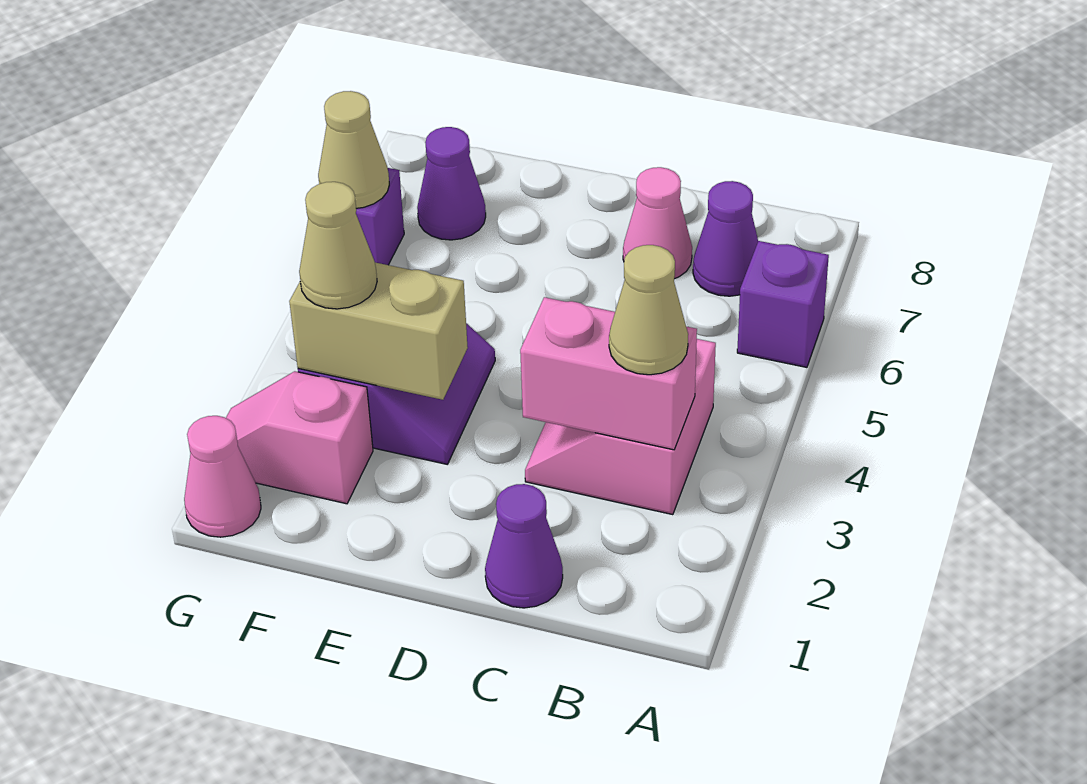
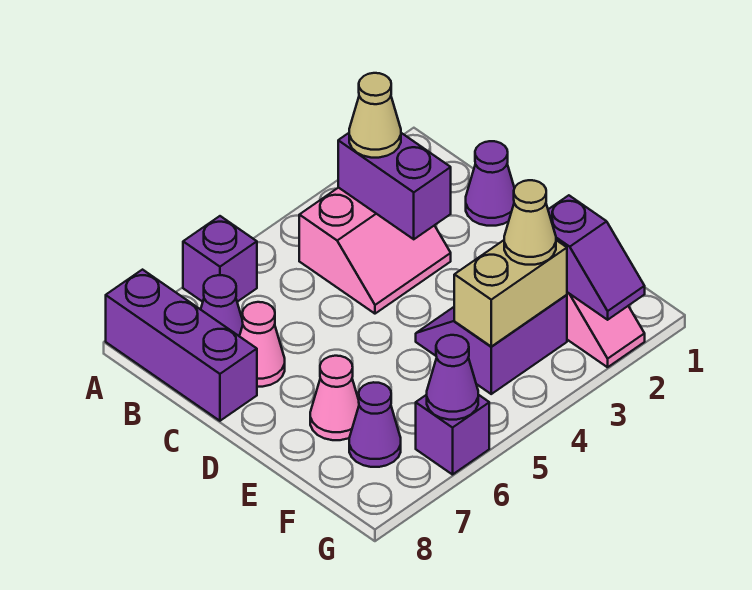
none -> purple 1x3 brick [106,270,257,421]
pink 1x2 brick [520,297,697,450] -> purple 1x2 brick [338,133,451,239]
tan 1x2 brick [289,263,468,400] -> tan 1x2 brick turned to [454,240,567,346]
none -> purple 1x2 slope [548,195,645,320]
pink 1x1 cone [184,416,261,537] -> pink 1x1 cone moved to [310,356,359,440]
tan 1x1 cone [318,91,389,208] -> purple 1x1 cone [427,335,478,420]

